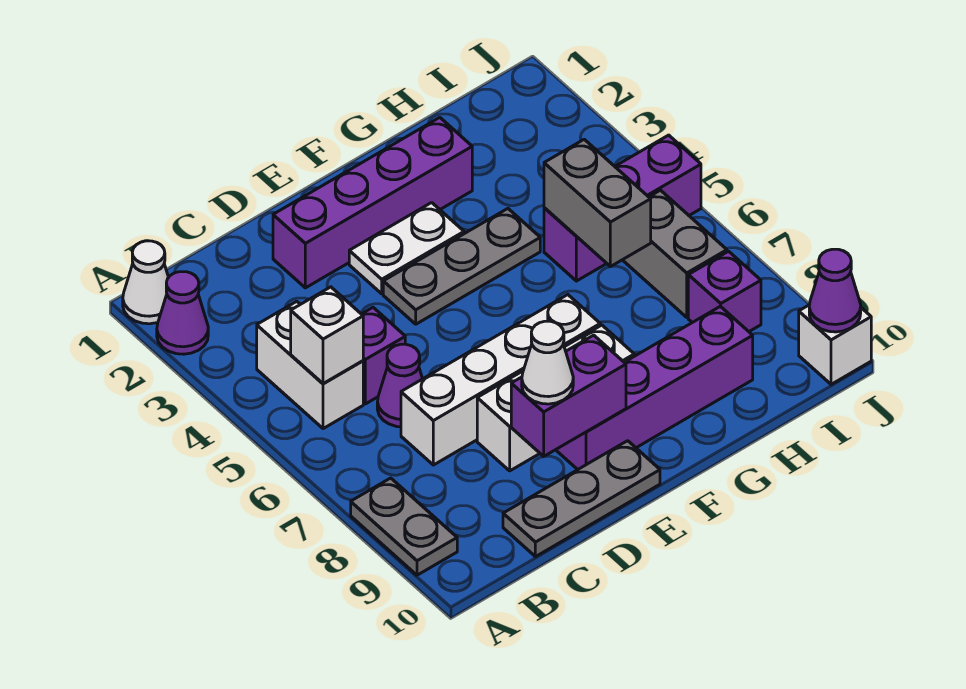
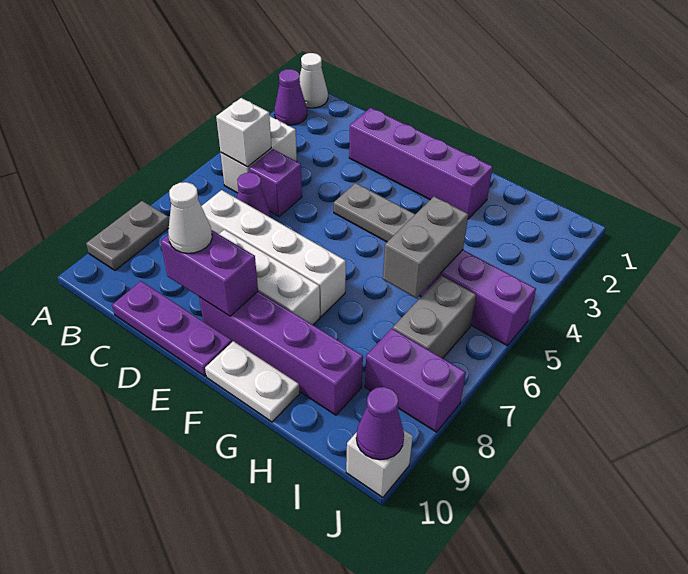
grey 1x3 plate [503,441,660,557] -> purple 1x3 plate [112,281,232,376]
white 1x2 plate [349,203,464,294] -> white 1x2 plate moved to [205,341,300,422]
purple 1x1 brick [688,251,761,331] -> purple 1x2 brick [365,329,466,432]

